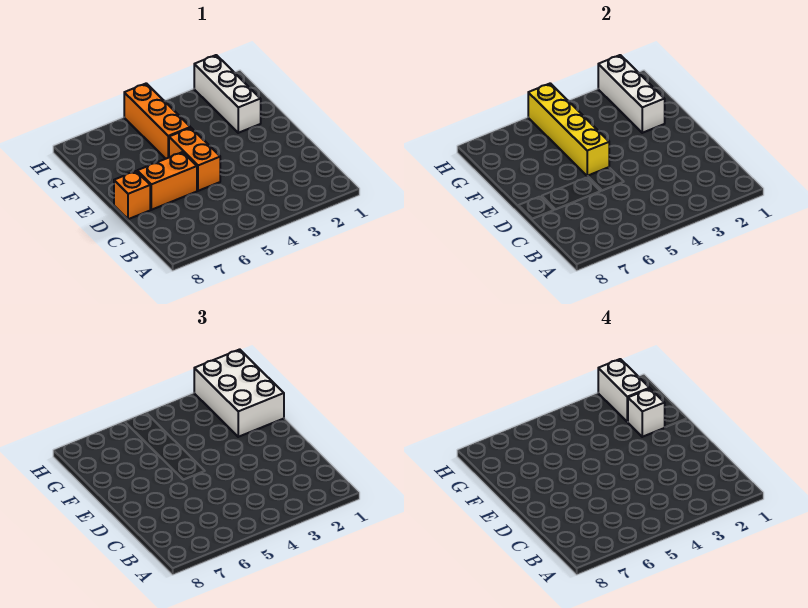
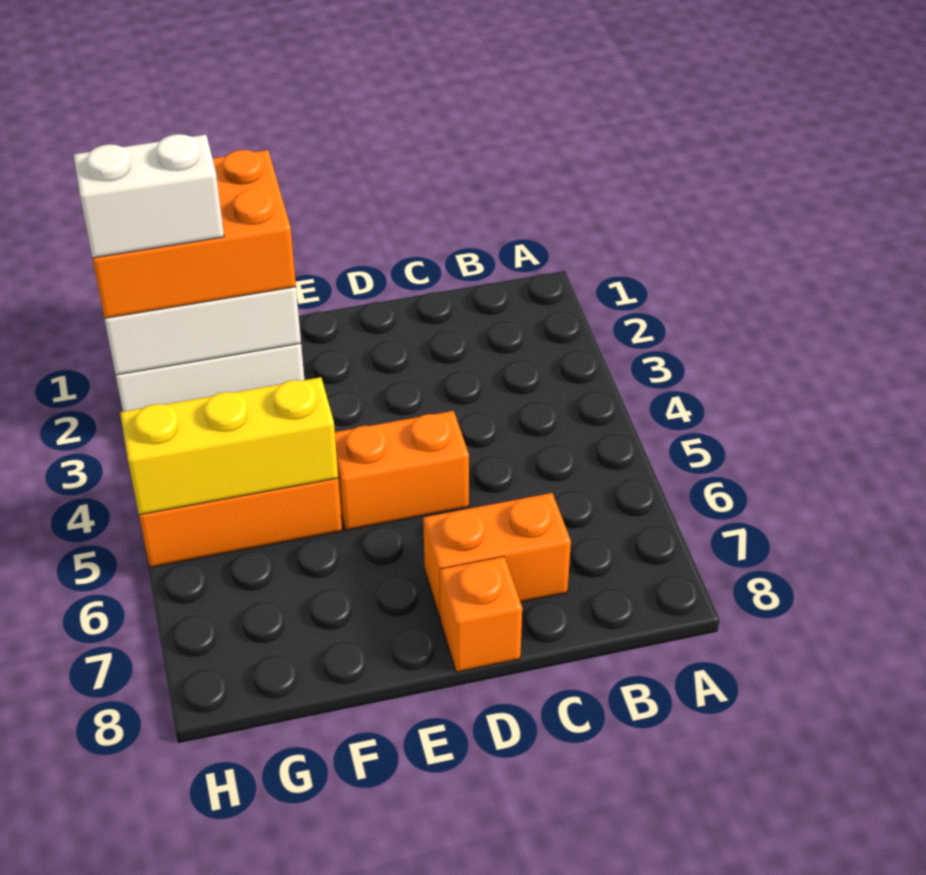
orange 1x2 brick [137,152,197,210] -> orange 1x2 brick turned to [423,493,571,618]
yellow 1x4 brick [528,83,609,176] -> yellow 1x3 brick [120,377,338,515]
white 2x3 brick [194,349,284,437] -> orange 2x3 brick [92,150,296,318]
white 1x1 brick [628,389,665,437] -> none

